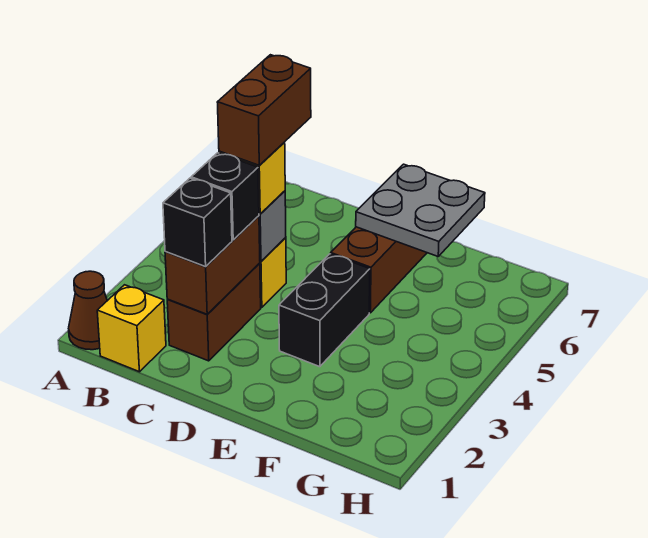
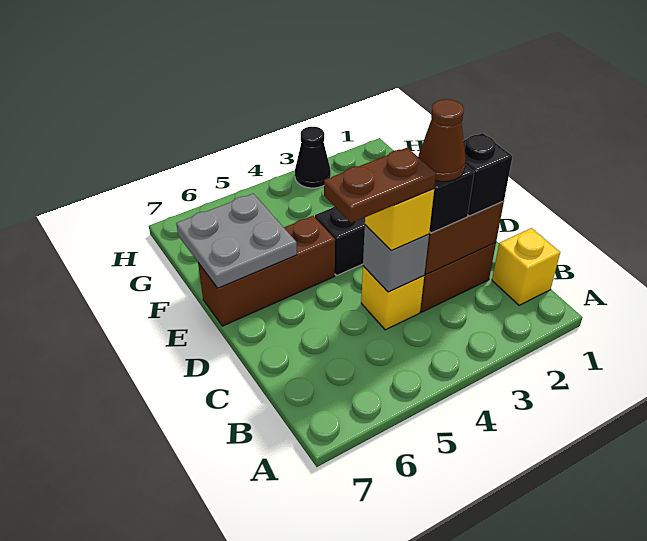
brown 1x1 cone [69,271,107,350] -> brown 1x1 cone moved to [418,99,466,182]
brown 1x2 brick [217,55,311,165] -> brown 1x2 plate [324,148,436,223]
none -> black 1x1 cone [295,127,331,188]

